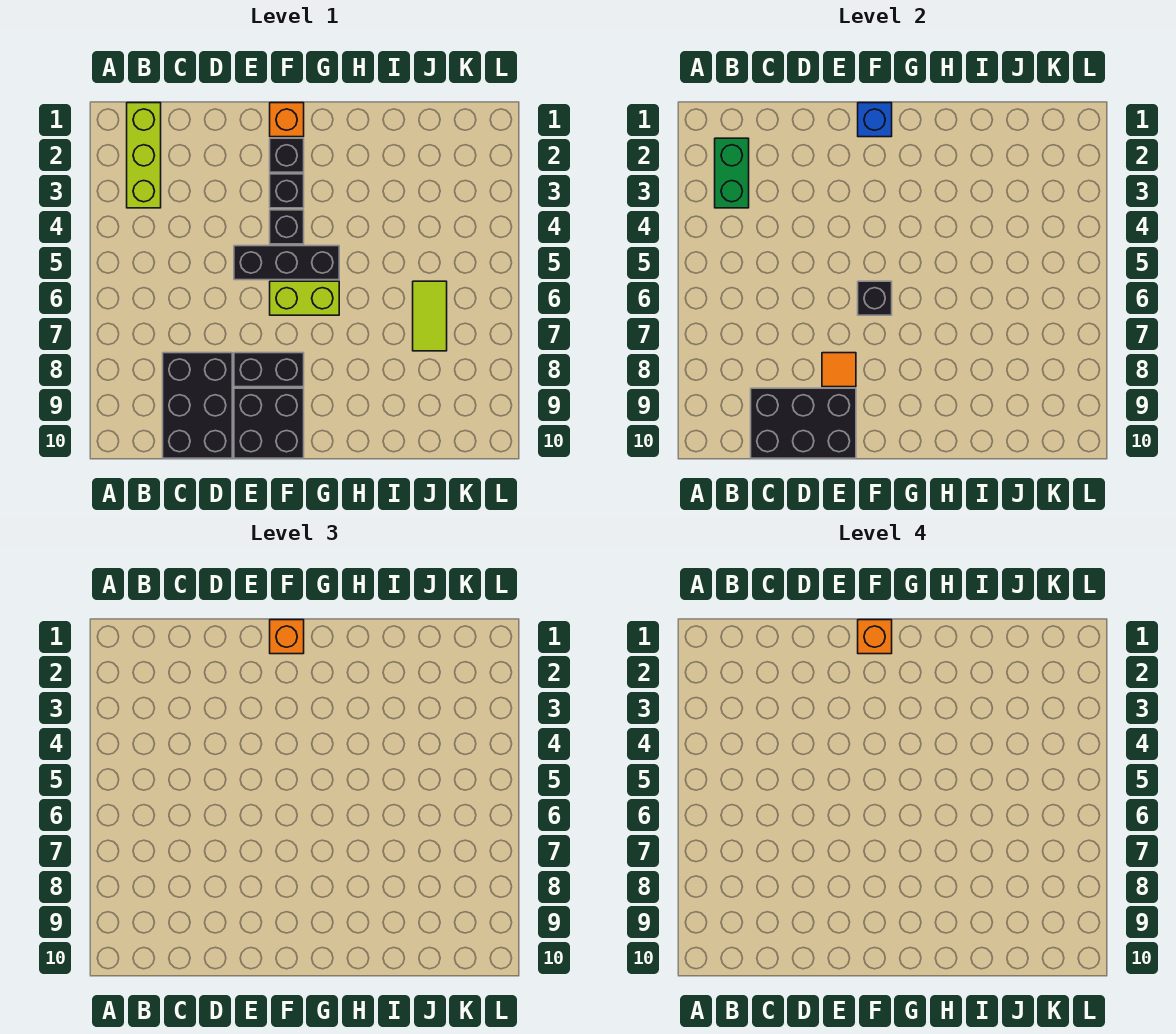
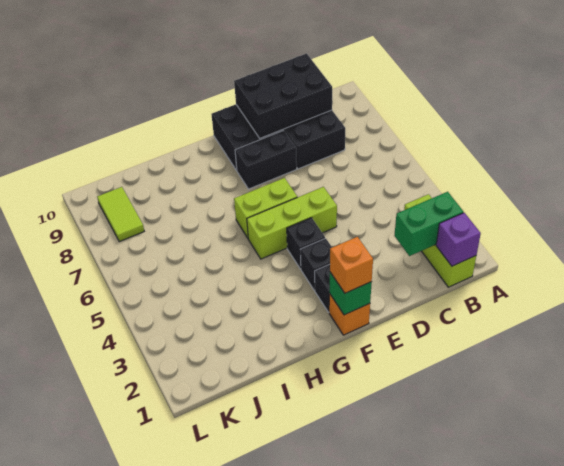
none -> purple 1x1 brick [436,213,481,266]
green 1x2 brick [715,138,749,208] -> green 1x2 brick turned to [394,192,463,256]
black 1x3 brick [234,246,339,280] -> lime 1x3 brick [247,187,337,259]
orange 1x1 tile [822,353,856,387] -> none
blue 1x1 brick [858,103,892,137] -> green 1x1 brick [330,272,372,315]
orange 1x1 brick [858,620,892,654] -> none
black 1x1 brick [858,281,892,315] -> none
lime 1x2 tile [413,281,447,351] -> lime 1x2 tile moved to [97,187,144,242]

